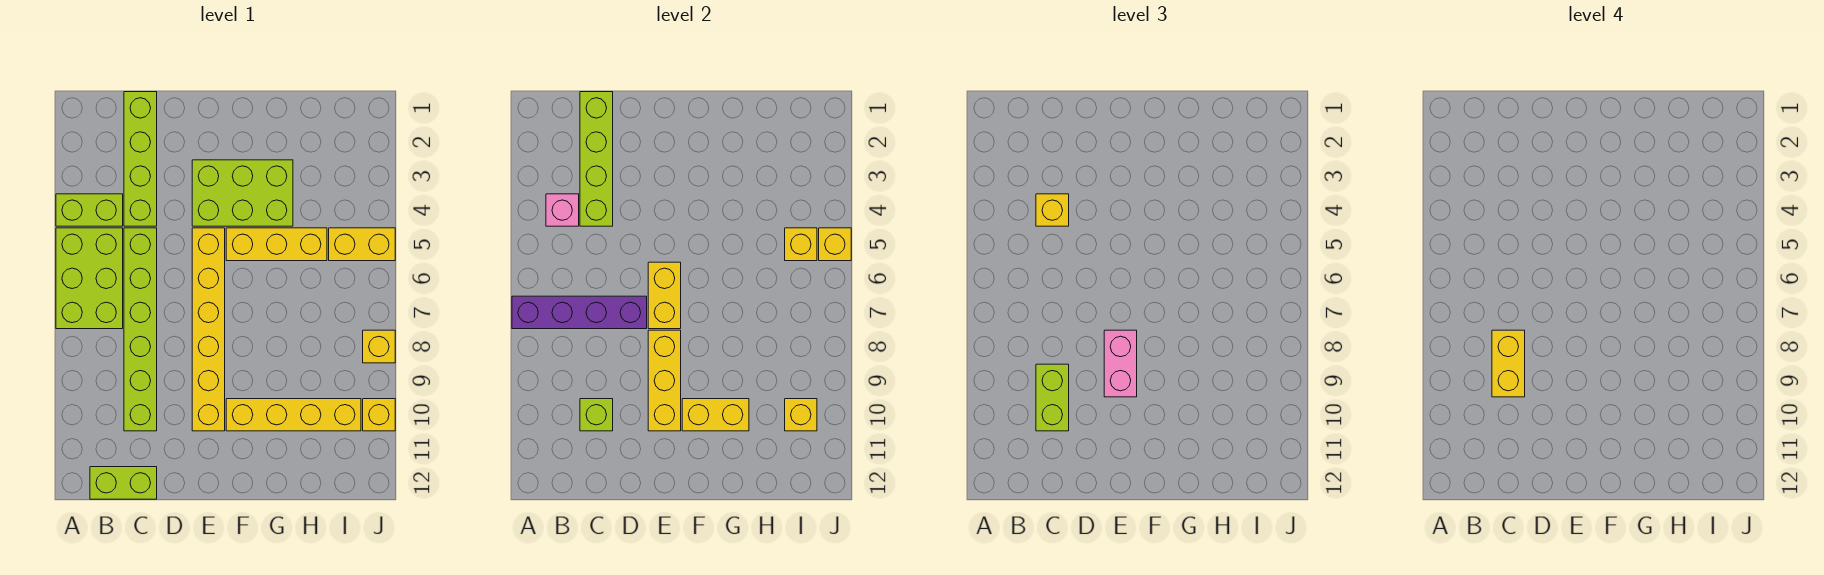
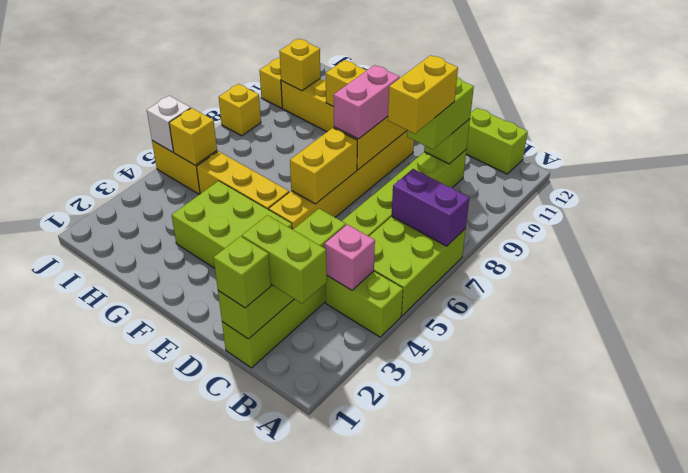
purple 1x4 brick [512,296,647,329] -> purple 1x2 brick [392,169,469,246]
none -> lime 1x2 brick [242,215,327,304]
none -> lime 1x1 brick [214,236,271,308]
yellow 1x1 brick [1036,194,1069,226] -> none
yellow 1x1 brick [819,228,851,261] -> white 1x1 brick [147,96,191,152]

